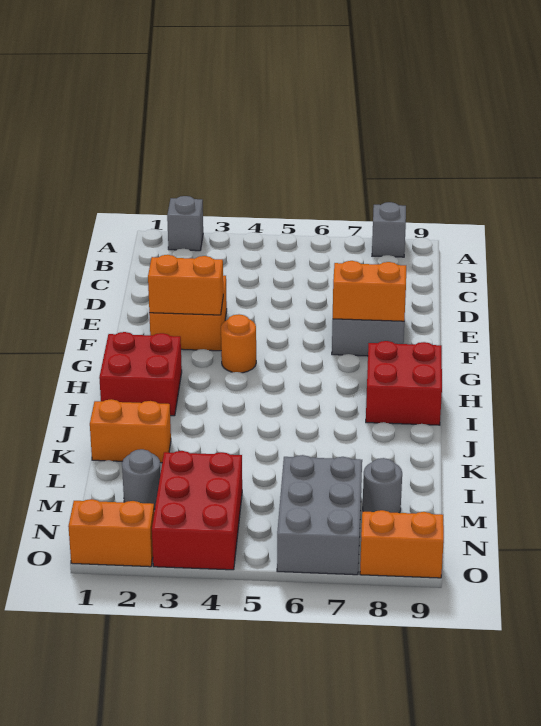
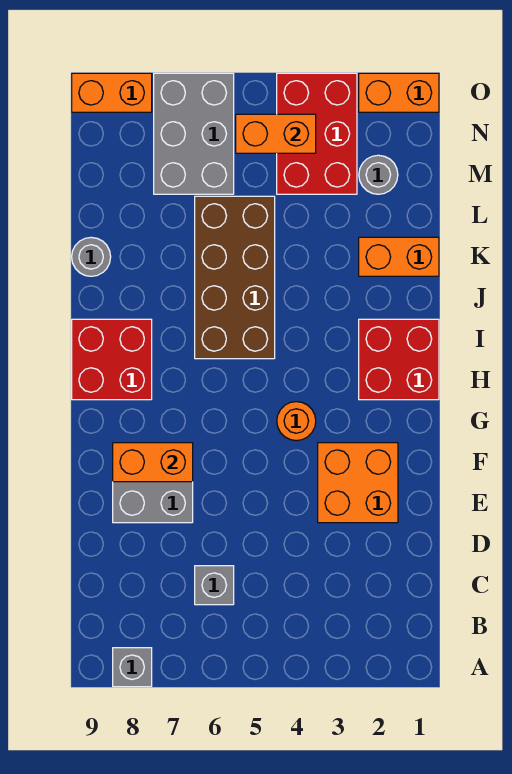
grey 1x1 brick [167,196,203,251] -> grey 1x1 brick moved to [195,566,234,605]
orange 1x2 brick [148,255,223,315] -> orange 1x2 brick moved to [236,114,316,153]
none -> brown 2x4 brick [195,196,275,359]
grey 1x1 round brick [363,458,402,513] -> grey 1x1 round brick moved to [72,237,111,276]

